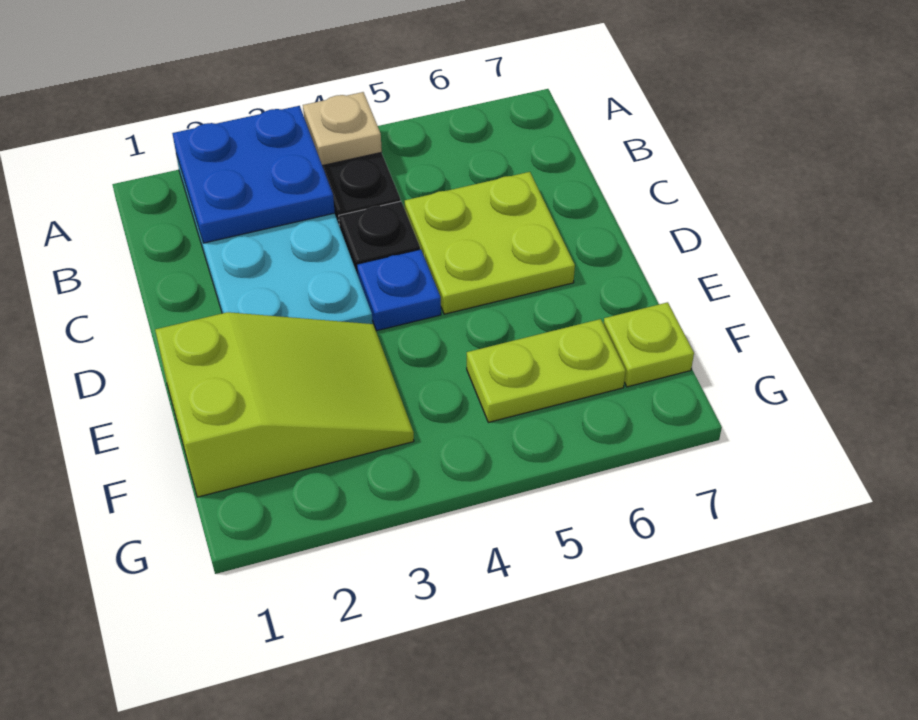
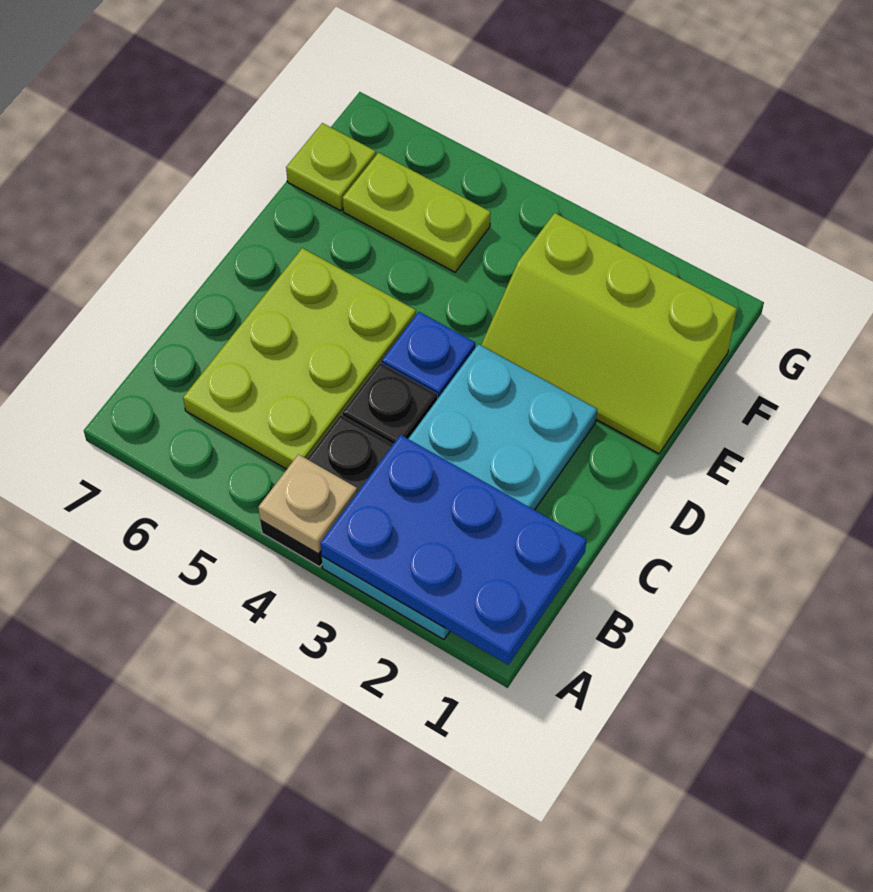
blue 2x2 plate [172,106,335,243] -> blue 2x3 plate [320,435,587,665]
lime 2x2 plate [405,172,575,314] -> lime 2x3 plate [183,248,416,469]
lime 2x3 slope [155,312,414,497] -> lime 2x3 slope turned to [481,213,737,454]

